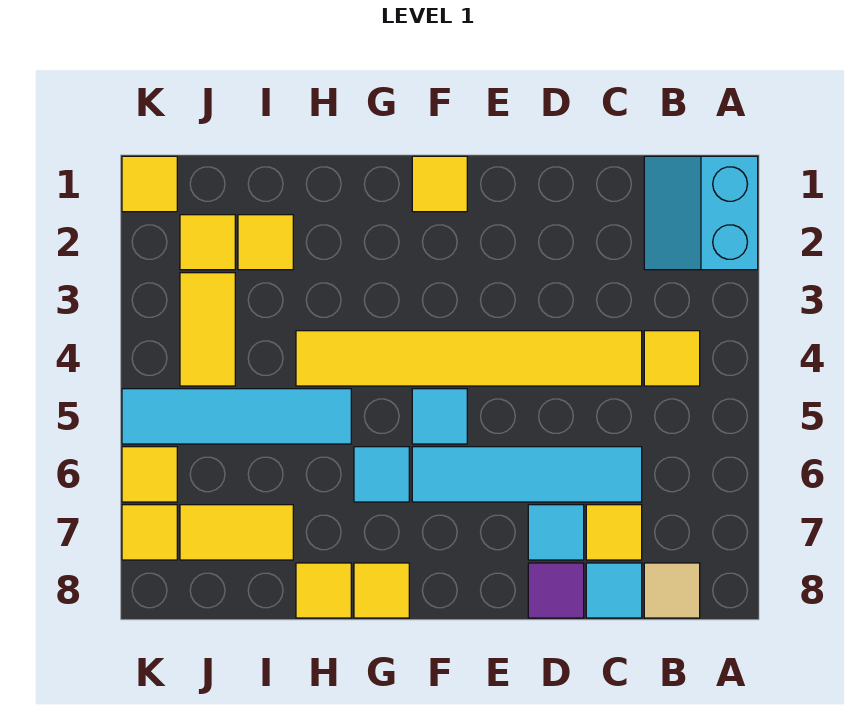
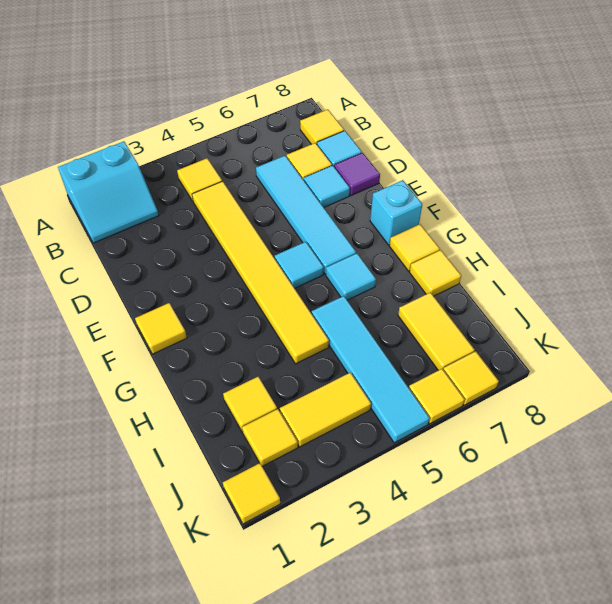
tan 1x1 tile [644,563,700,618] -> yellow 1x1 tile [300,109,344,144]
none -> cyan 1x1 brick [370,180,422,245]

